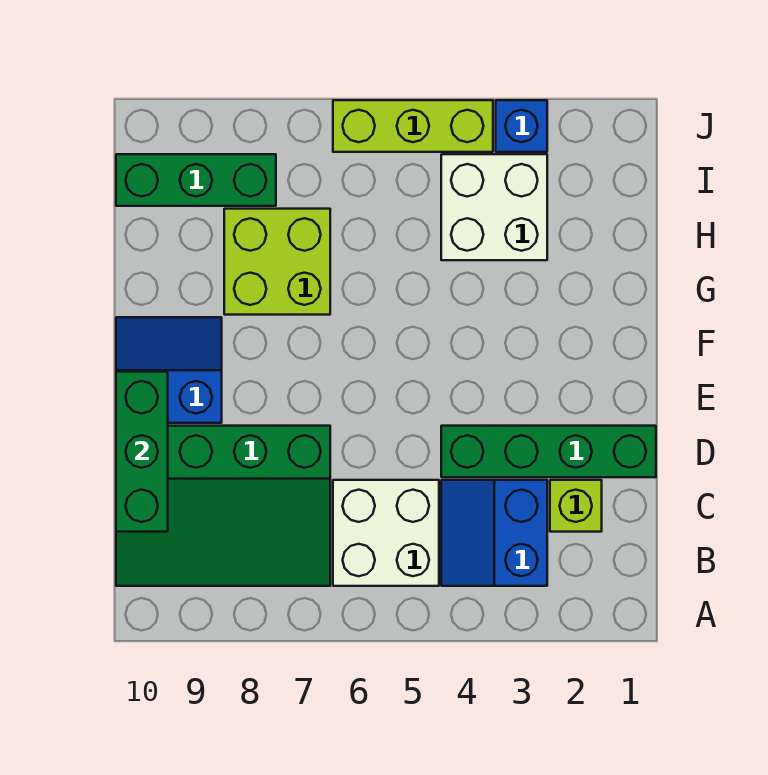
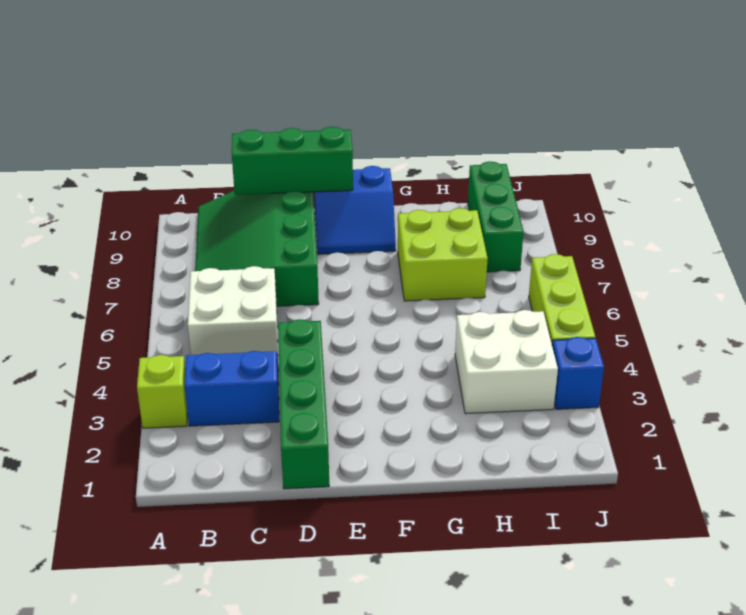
lime 1x1 brick [550,480,602,532] -> lime 1x1 brick moved to [137,355,188,428]
blue 2x2 slope [116,317,222,423] -> blue 2x2 slope turned to [314,166,396,254]

